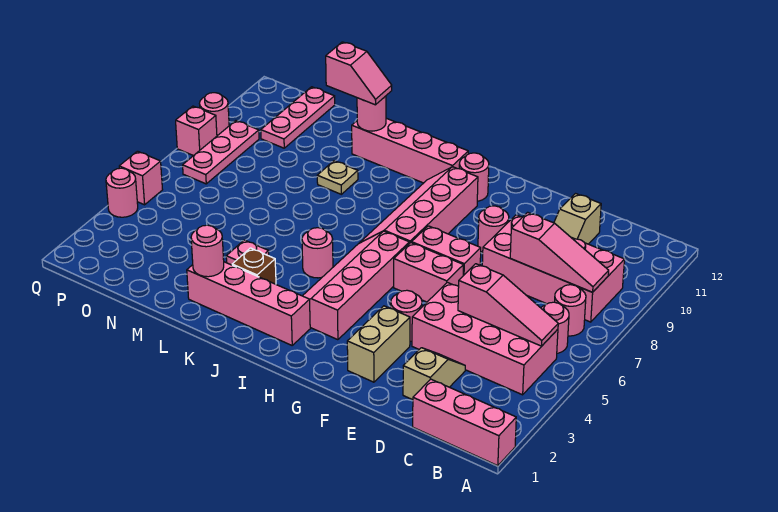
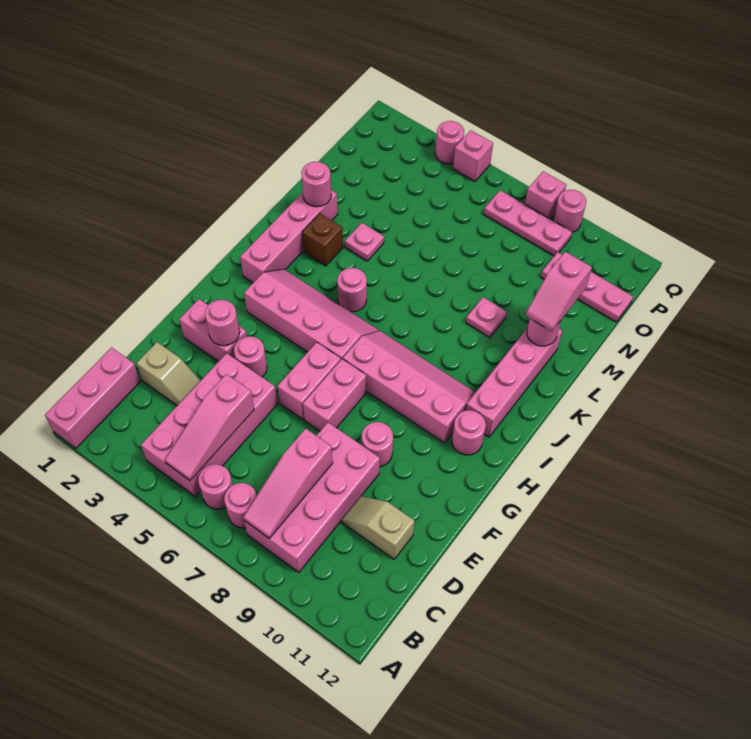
tan 1x2 brick [347,306,410,382] -> pink 1x2 brick [179,299,247,362]
none -> pink 1x1 round brick [205,300,240,346]
tan 1x1 plate [317,161,358,194] -> pink 1x1 plate [466,297,507,338]

